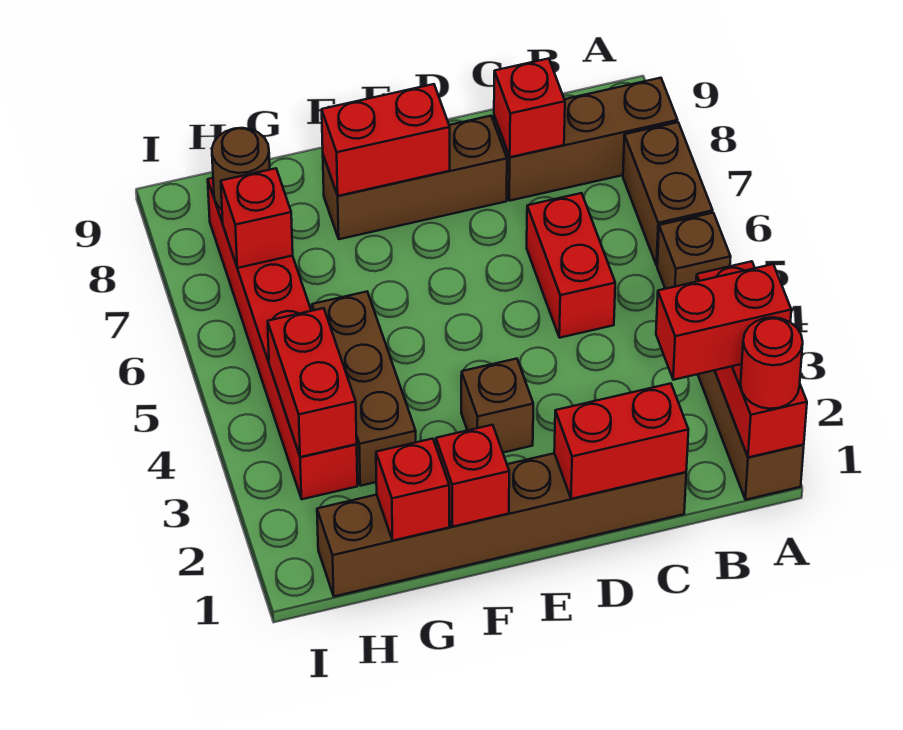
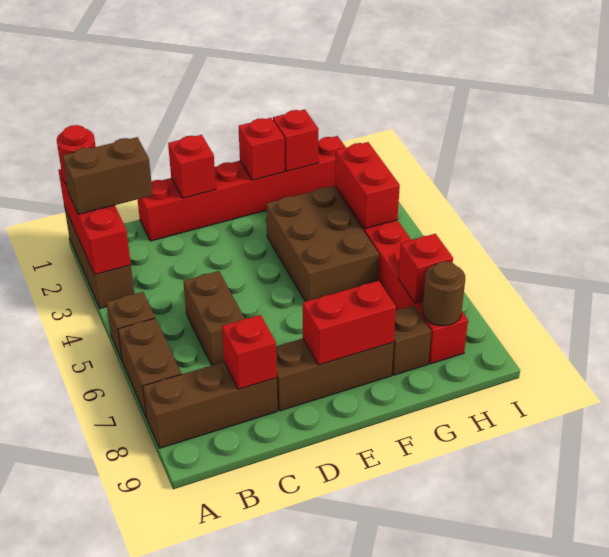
red 1x2 brick [656,264,791,380] -> brown 1x2 brick [63,137,153,214]
brown 1x6 brick [317,453,686,596] -> red 1x6 brick [138,136,346,241]
red 1x2 brick [554,383,689,499] -> red 1x1 brick [168,135,216,198]
red 1x2 brick [527,193,615,338] -> brown 1x2 brick [183,271,245,365]
brown 1x1 brick [461,359,533,453] -> brown 1x1 brick moved to [392,306,431,375]
brown 1x3 brick [312,292,416,486] -> brown 2x3 brick [266,186,379,302]

